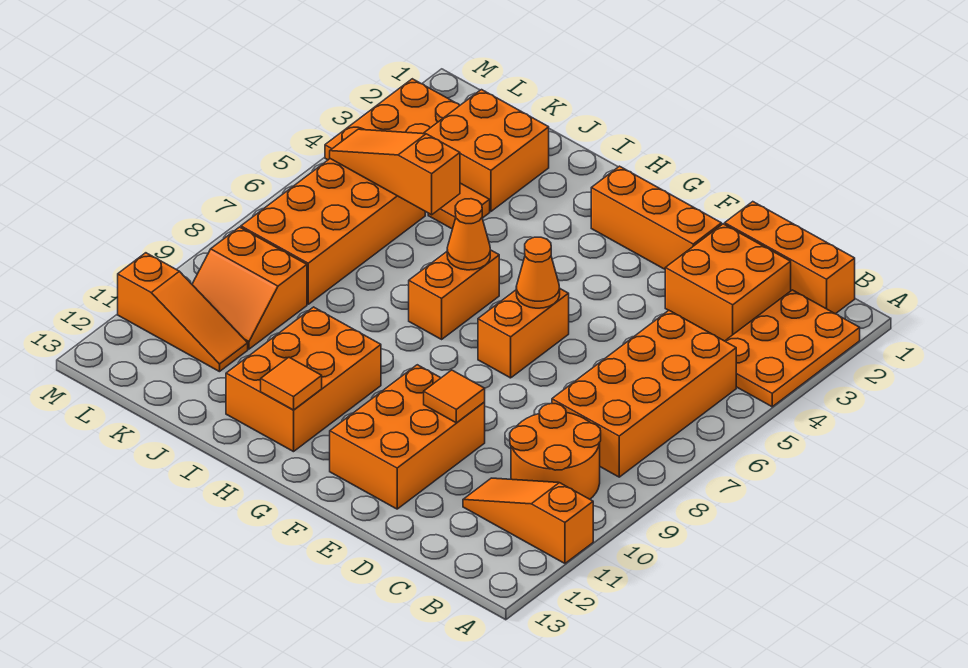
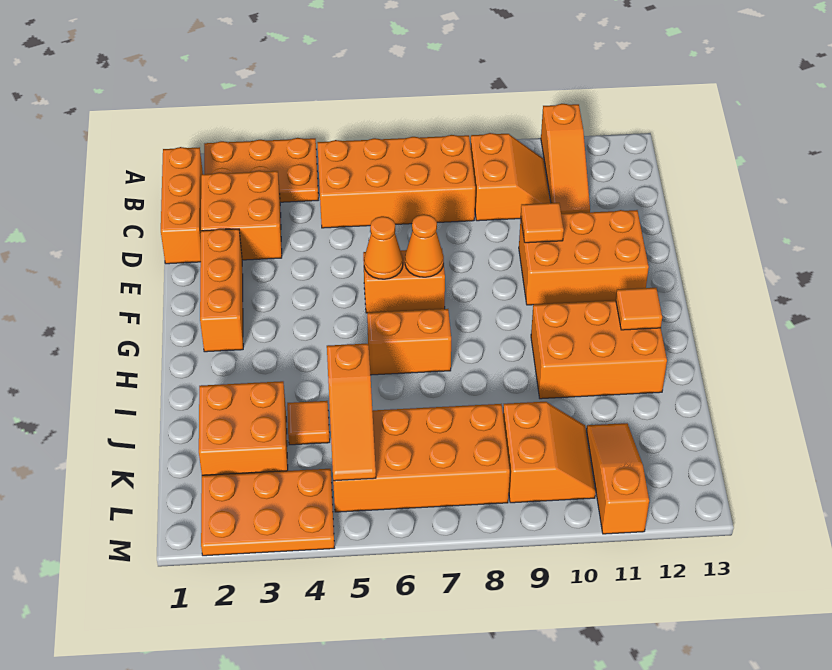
orange 2x2 round brick [510,404,601,499] -> orange 2x2 slope [471,133,550,221]
orange 1x1 cone [447,199,490,270] -> orange 1x1 cone moved to [405,214,444,277]

